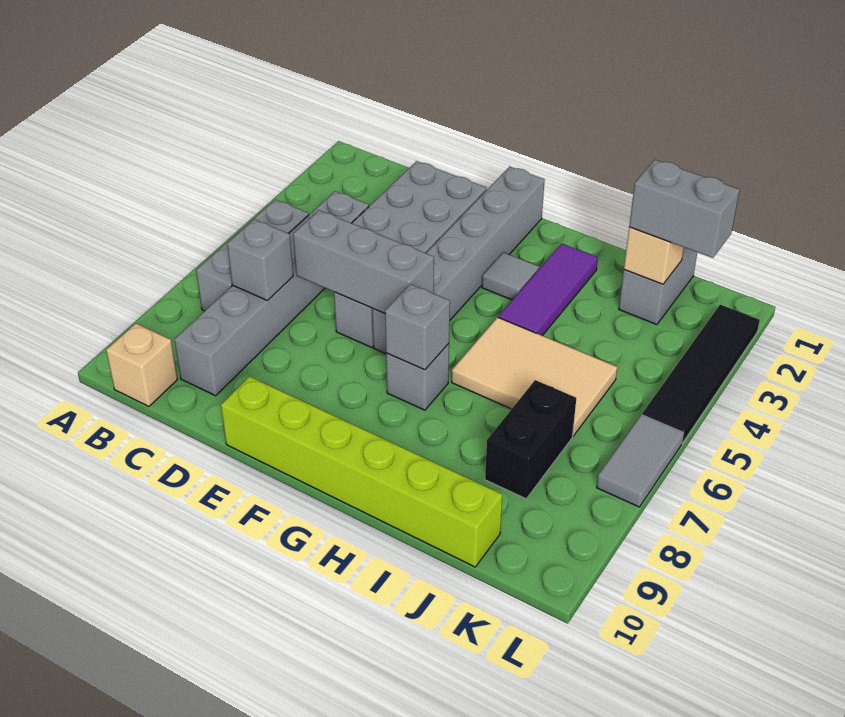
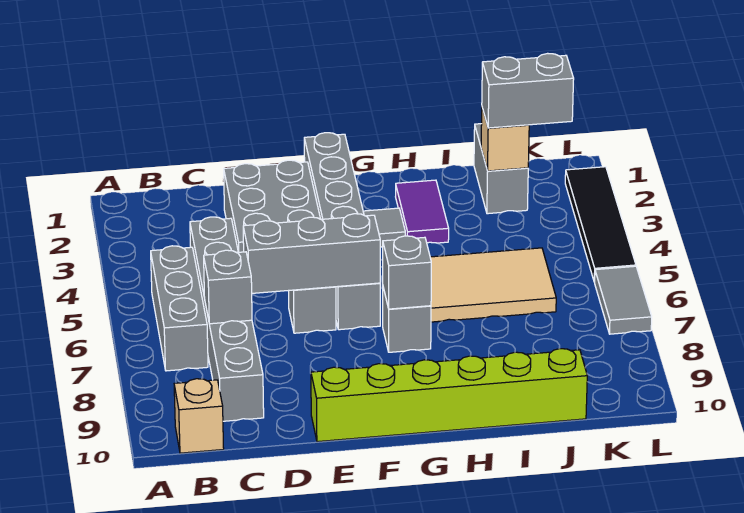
purple 1x3 tile [499,244,598,336] -> purple 1x2 tile [396,180,449,243]
black 1x2 brick [485,380,576,499] -> none

